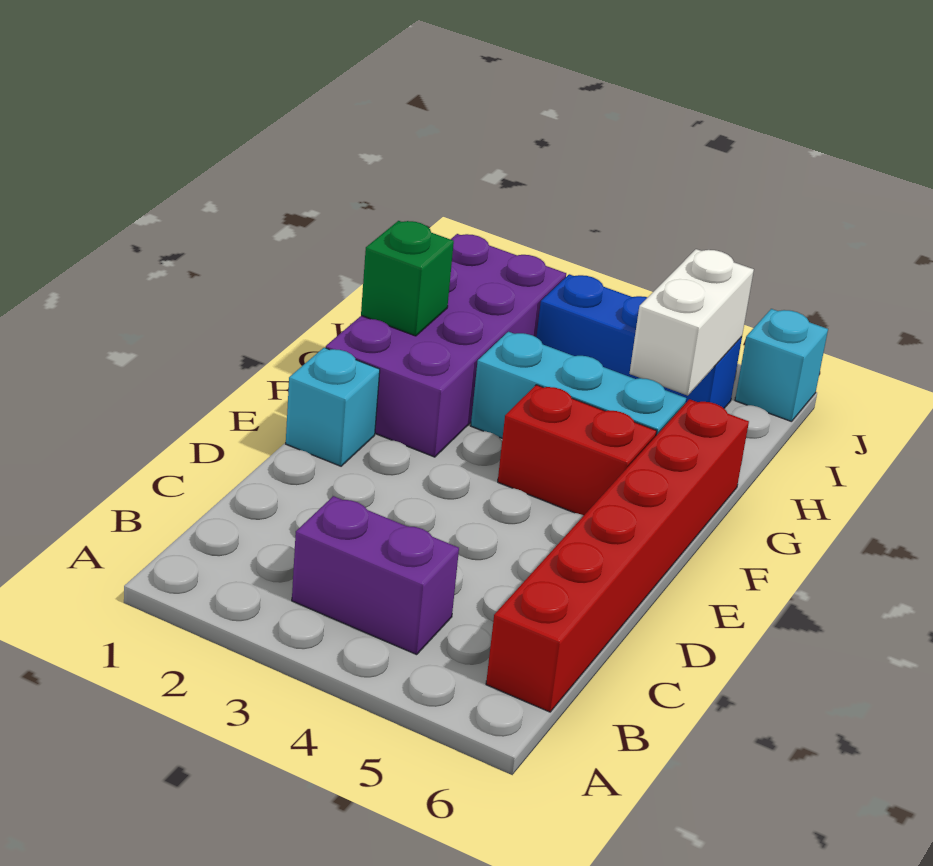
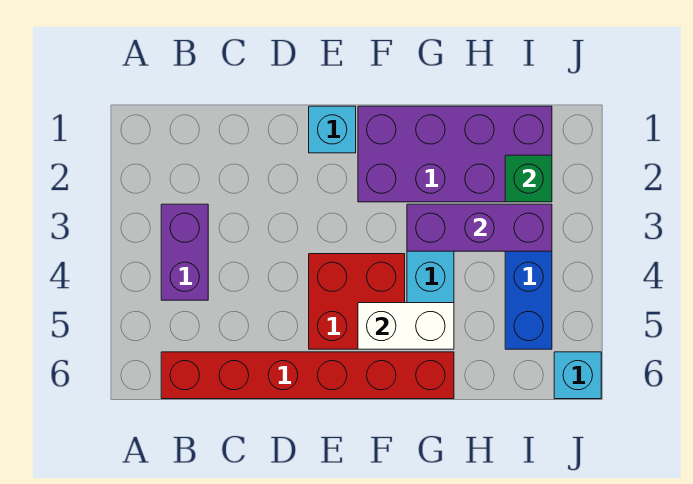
red 1x2 brick [498,385,657,515] -> red 2x2 brick [309,254,405,349]
green 1x1 brick [361,221,454,336] -> green 1x1 brick moved to [505,155,552,202]
none -> purple 1x3 brick [407,204,552,251]
white 1x2 brick [629,249,754,396] -> white 1x2 brick moved to [358,303,454,349]

